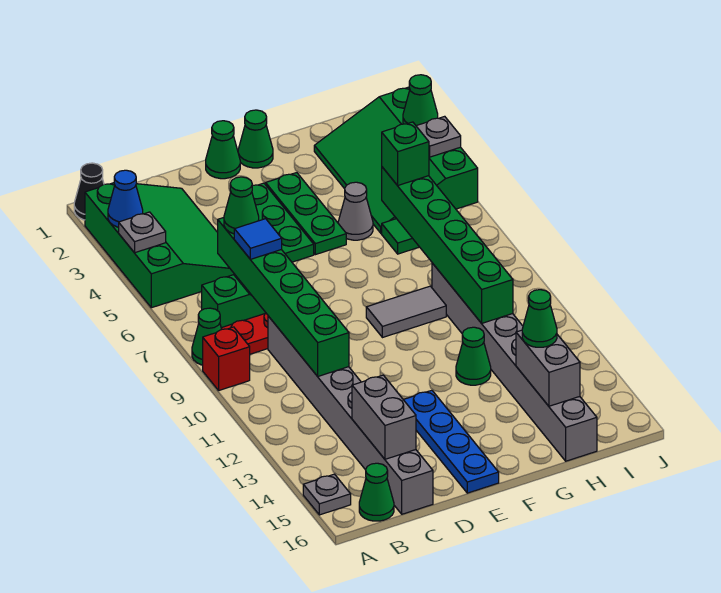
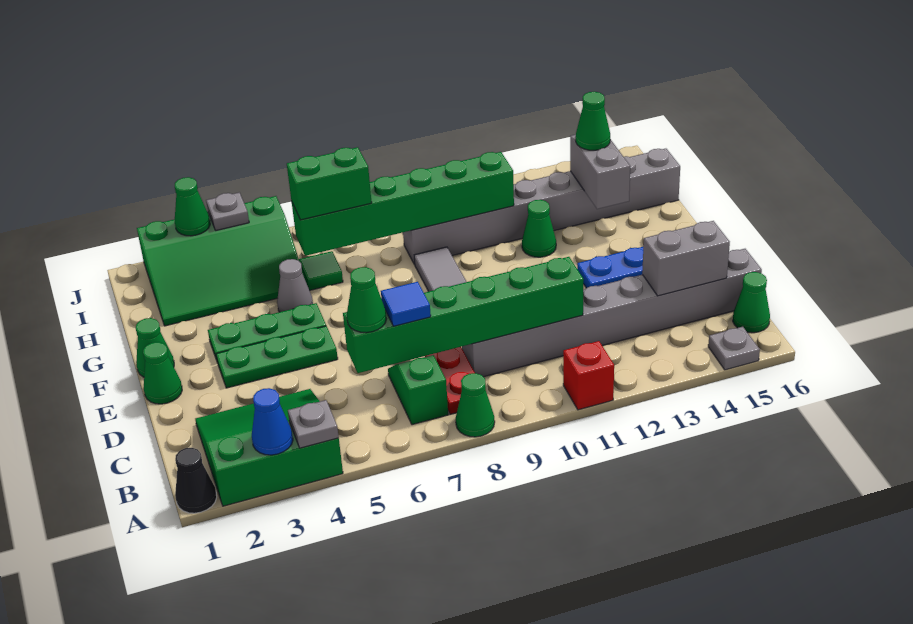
green 3x4 slope [85,183,235,308] -> green 3x3 slope [195,389,343,506]
red 1x1 brick [203,327,250,390] -> red 1x1 brick moved to [563,341,614,410]
green 1x1 brick [382,122,429,185] -> green 1x2 brick [287,147,372,220]
grey 1x2 brick [516,330,580,406] -> grey 1x2 brick turned to [570,134,630,209]

